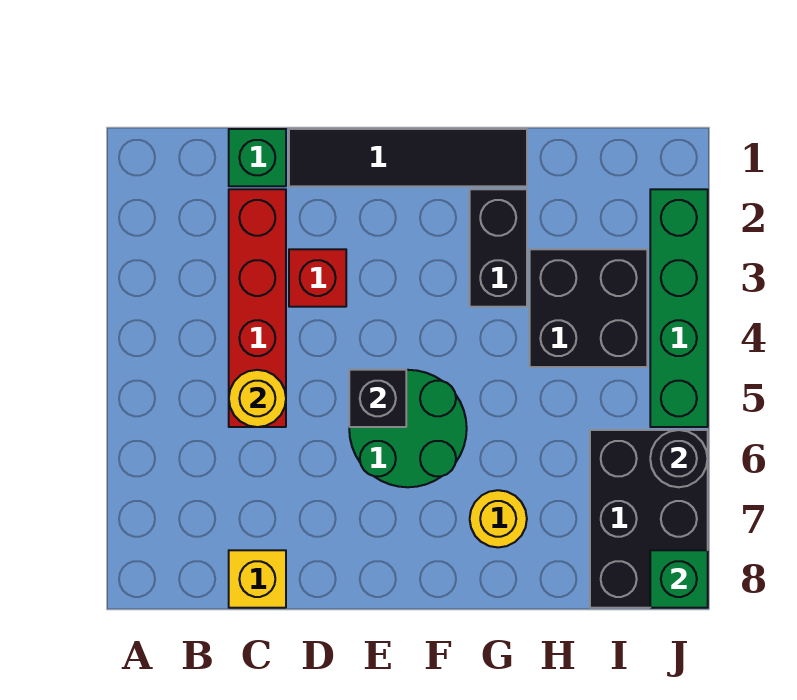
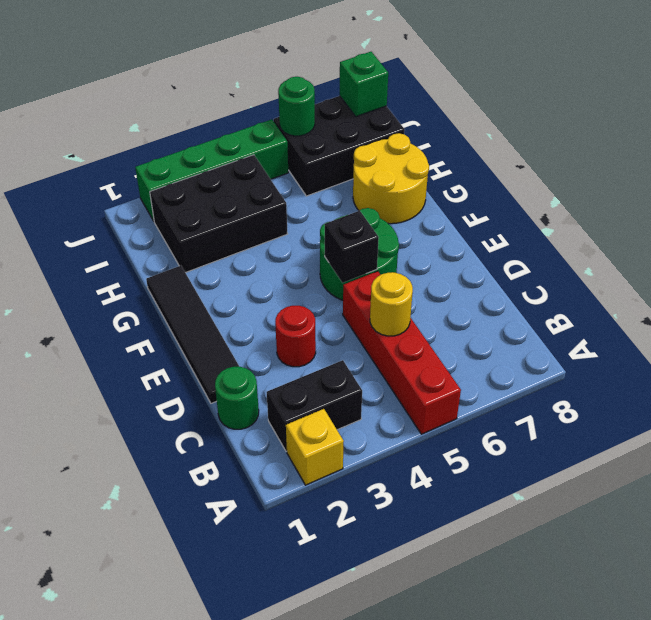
green 1x1 brick [229,129,286,186] -> green 1x1 round brick [215,367,259,429]
red 1x4 brick [229,189,286,427] -> red 1x4 brick turned to [343,271,461,434]
yellow 1x1 brick [229,550,286,608] -> yellow 1x1 brick moved to [286,409,344,485]
red 1x1 brick [289,249,346,307] -> red 1x1 round brick [275,306,316,367]
black 1x2 brick [470,189,527,307] -> black 1x2 brick moved to [267,360,362,451]
yellow 1x1 round brick [470,490,527,547] -> yellow 2x2 round brick [353,133,429,224]
black 2x2 brick [530,249,647,367] -> black 2x3 brick [150,155,287,273]
black 1x1 round brick [650,430,707,487] -> green 1x1 round brick [278,77,315,136]

